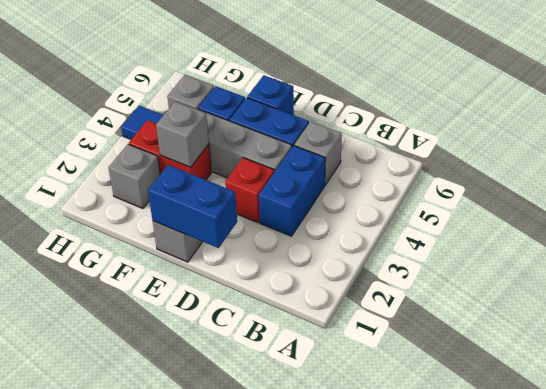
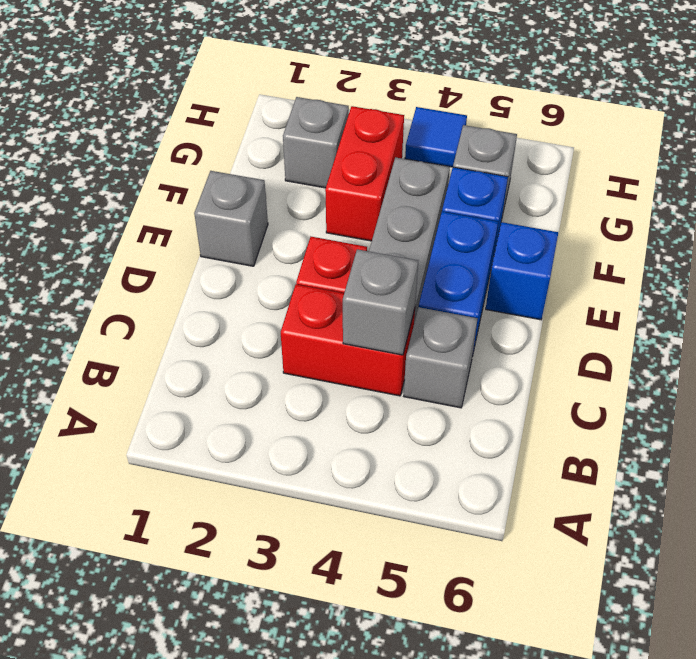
blue 1x2 brick [259,146,325,236] -> red 1x2 brick [281,284,415,396]
blue 1x2 brick [148,165,237,248] -> none
grey 1x1 brick [156,101,209,167] -> grey 1x1 brick moved to [343,249,418,355]

